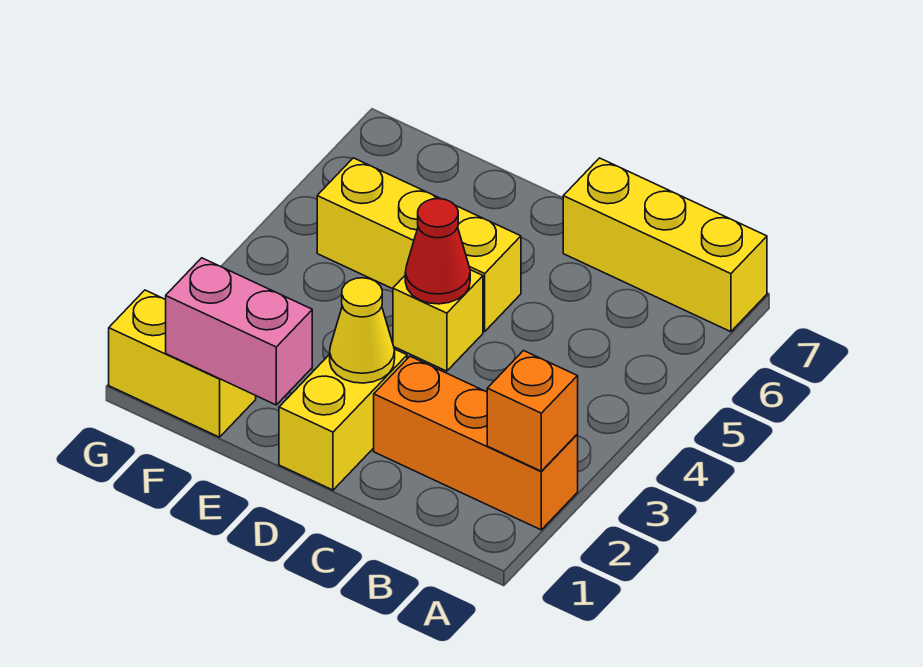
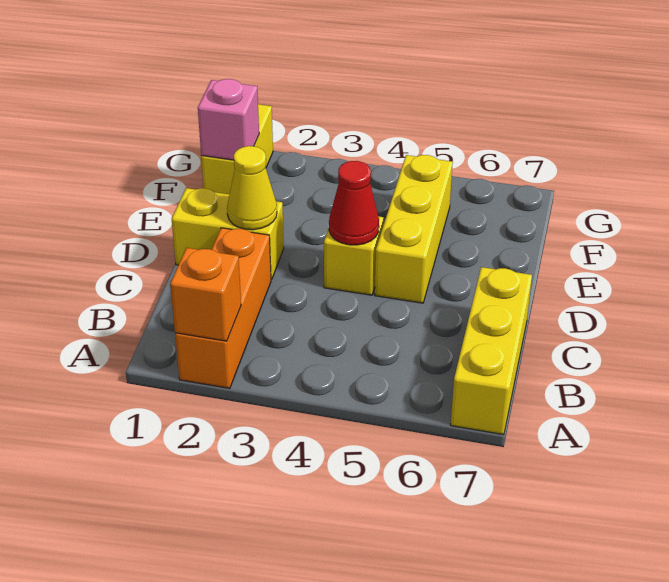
pink 1x2 brick [166,258,312,405] -> pink 1x1 brick [198,79,259,160]

